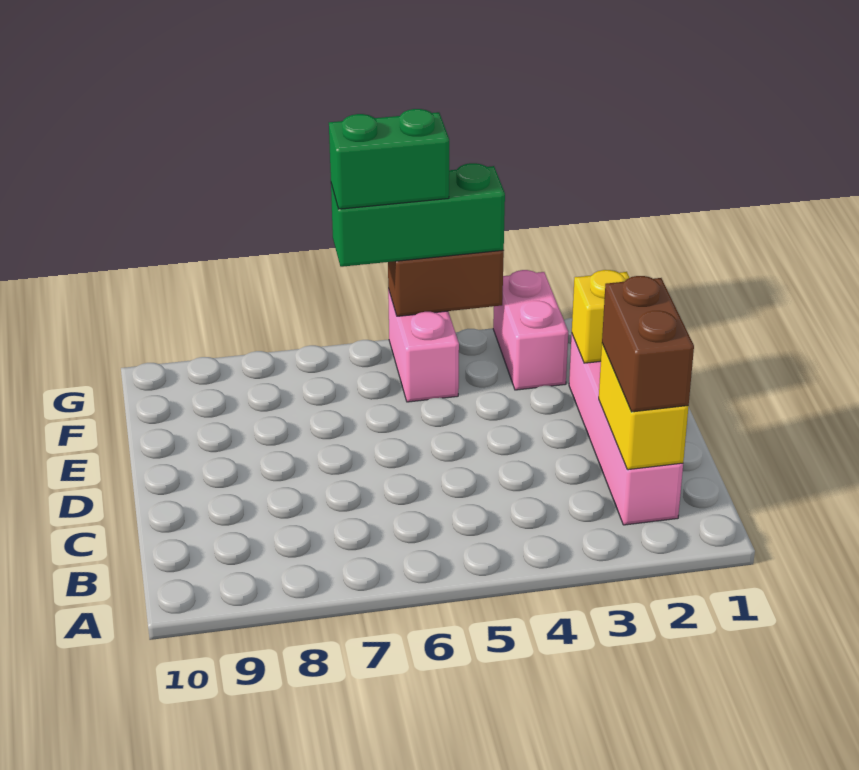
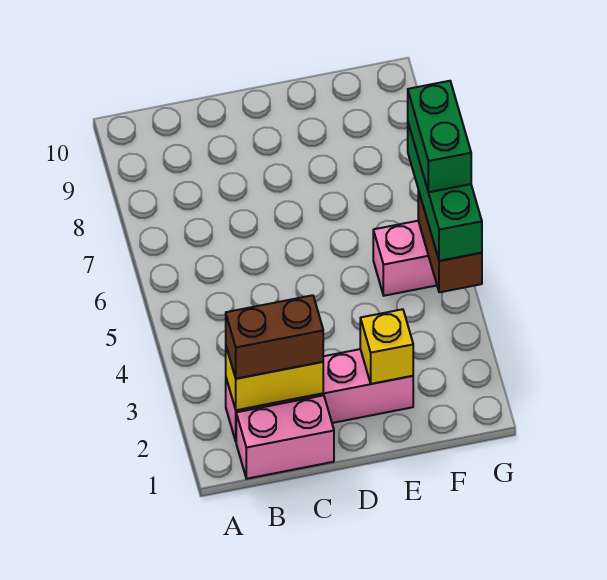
pink 1x2 brick [493,270,568,390] -> pink 1x2 brick moved to [236,395,334,479]

